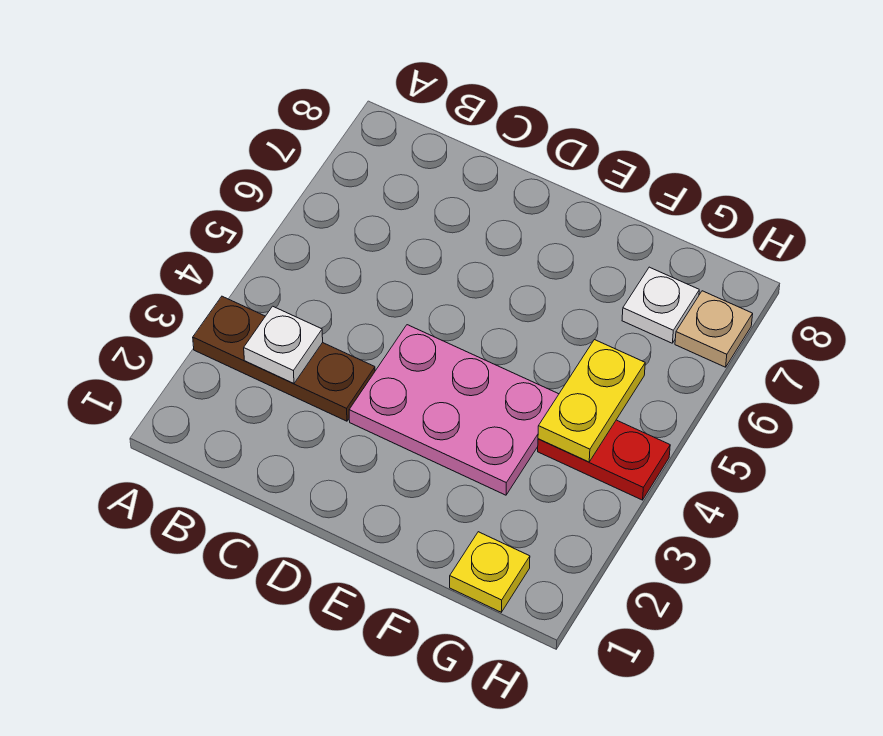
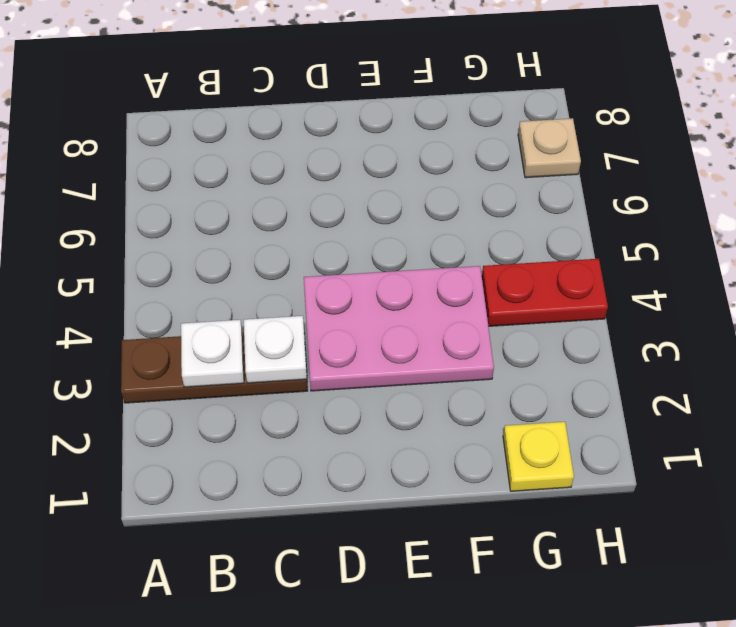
yellow 1x2 plate [538,340,645,462] -> none
white 1x1 plate [622,267,699,343] -> white 1x1 plate moved to [244,316,307,383]

